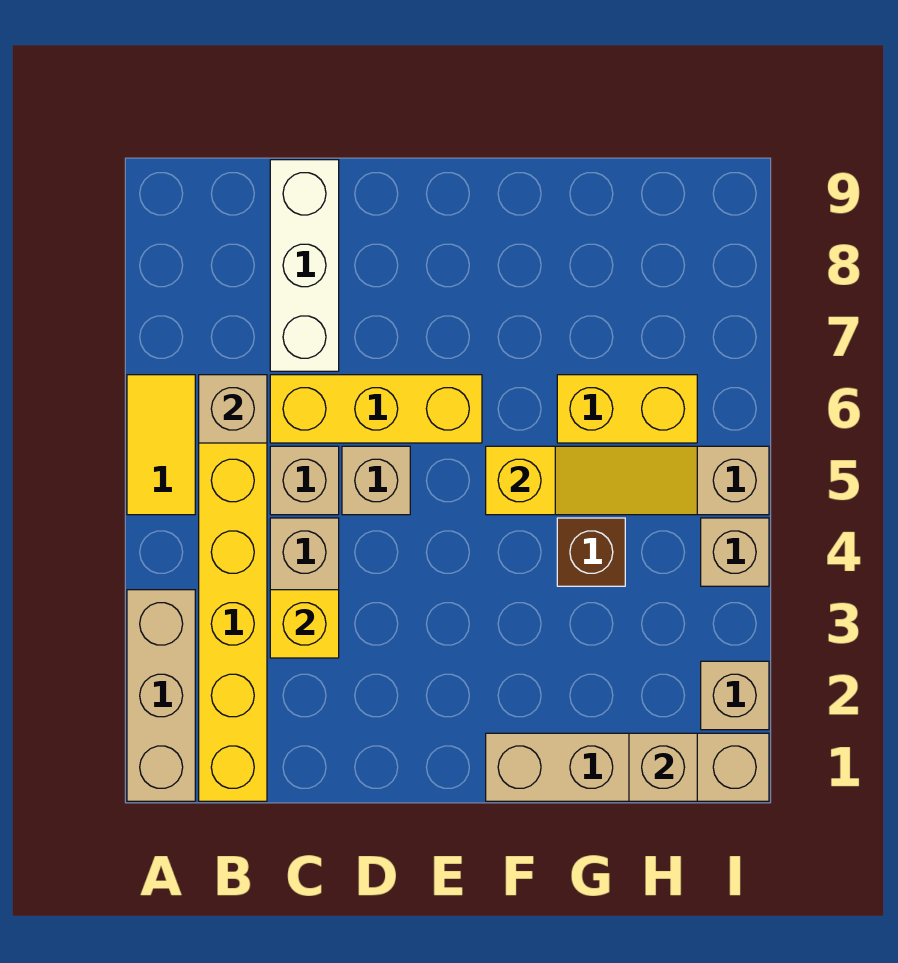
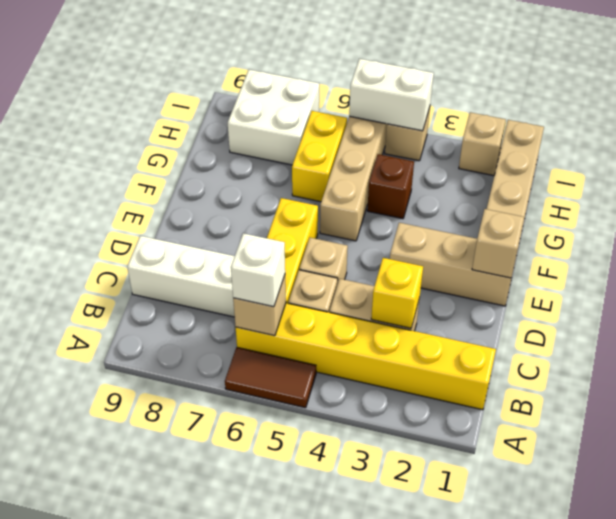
tan 1x3 brick [127,590,195,801] -> tan 1x3 brick moved to [390,223,511,306]
yellow 1x2 tile [127,375,195,515] -> brown 1x2 tile [225,348,316,408]
none -> white 1x1 brick [231,233,285,307]
yellow 1x3 slope [486,446,697,515] -> none
tan 1x1 brick [629,733,697,801] -> tan 1x1 brick moved to [472,209,524,278]
none -> white 2x2 brick [228,70,319,165]
none -> white 1x2 brick [349,59,434,131]

